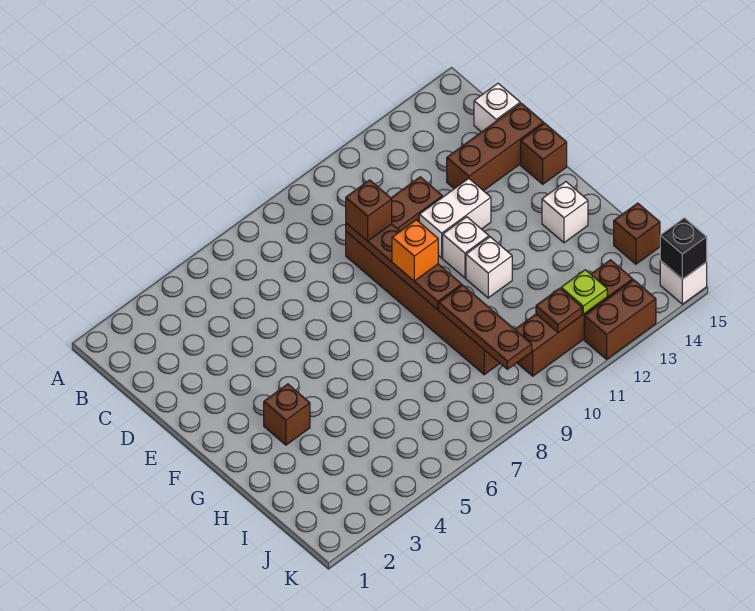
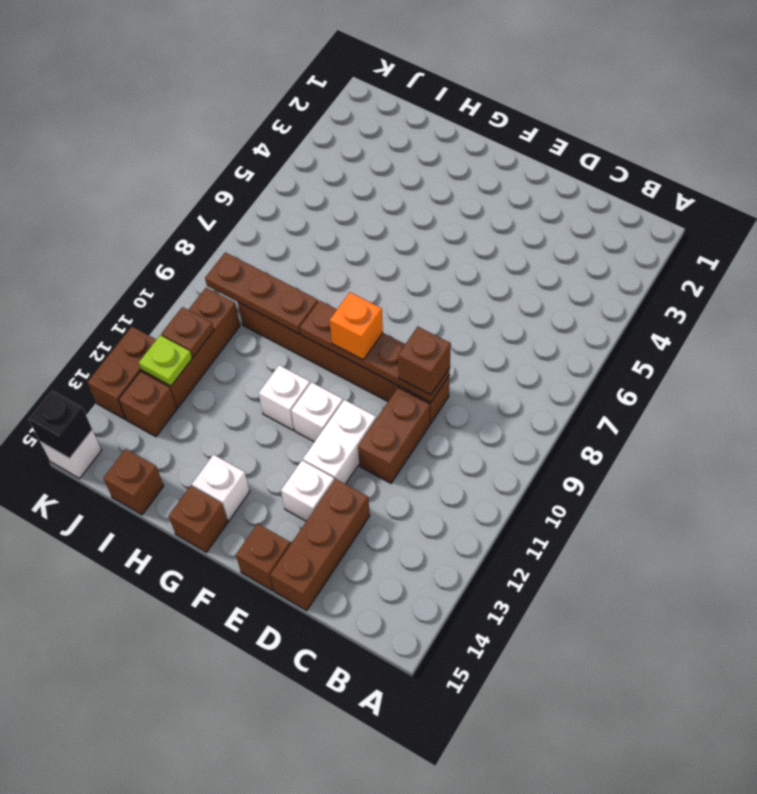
white 1x1 brick [474,84,520,132] -> white 1x1 brick moved to [281,461,334,521]
brown 1x1 brick [264,384,310,445] -> brown 1x1 brick moved to [169,486,228,552]

